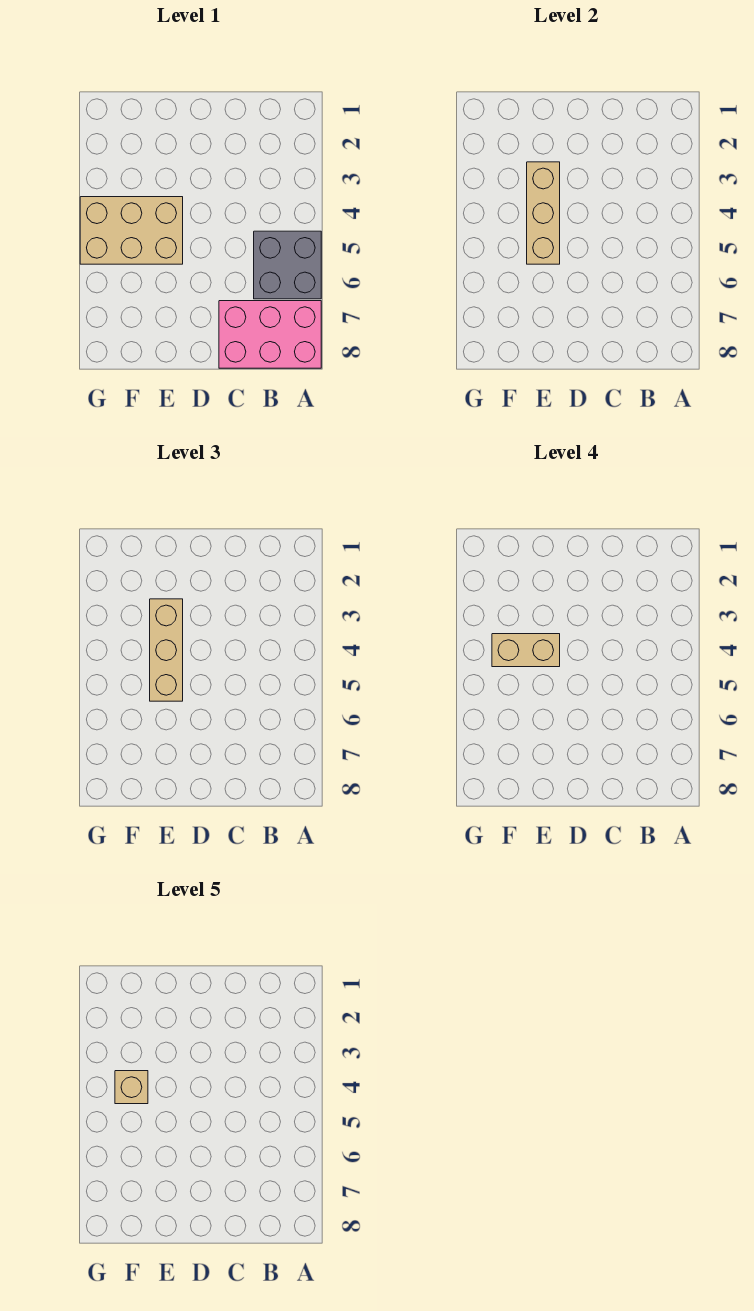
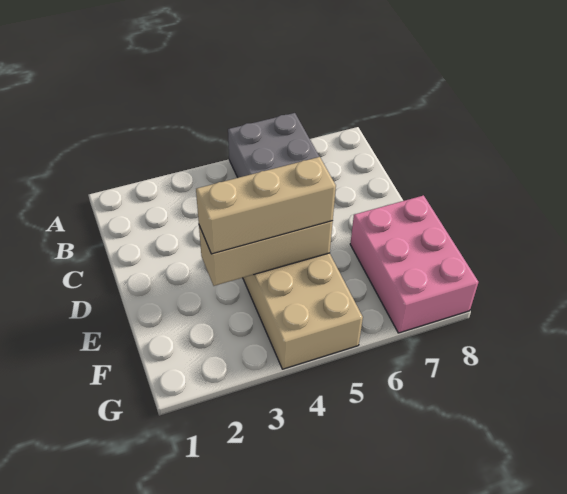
pink 2x3 brick [219,301,321,368] -> pink 2x3 brick moved to [350,195,478,333]
tan 1x2 brick [492,634,560,667] -> none
tan 1x1 brick [115,1071,148,1104] -> none

